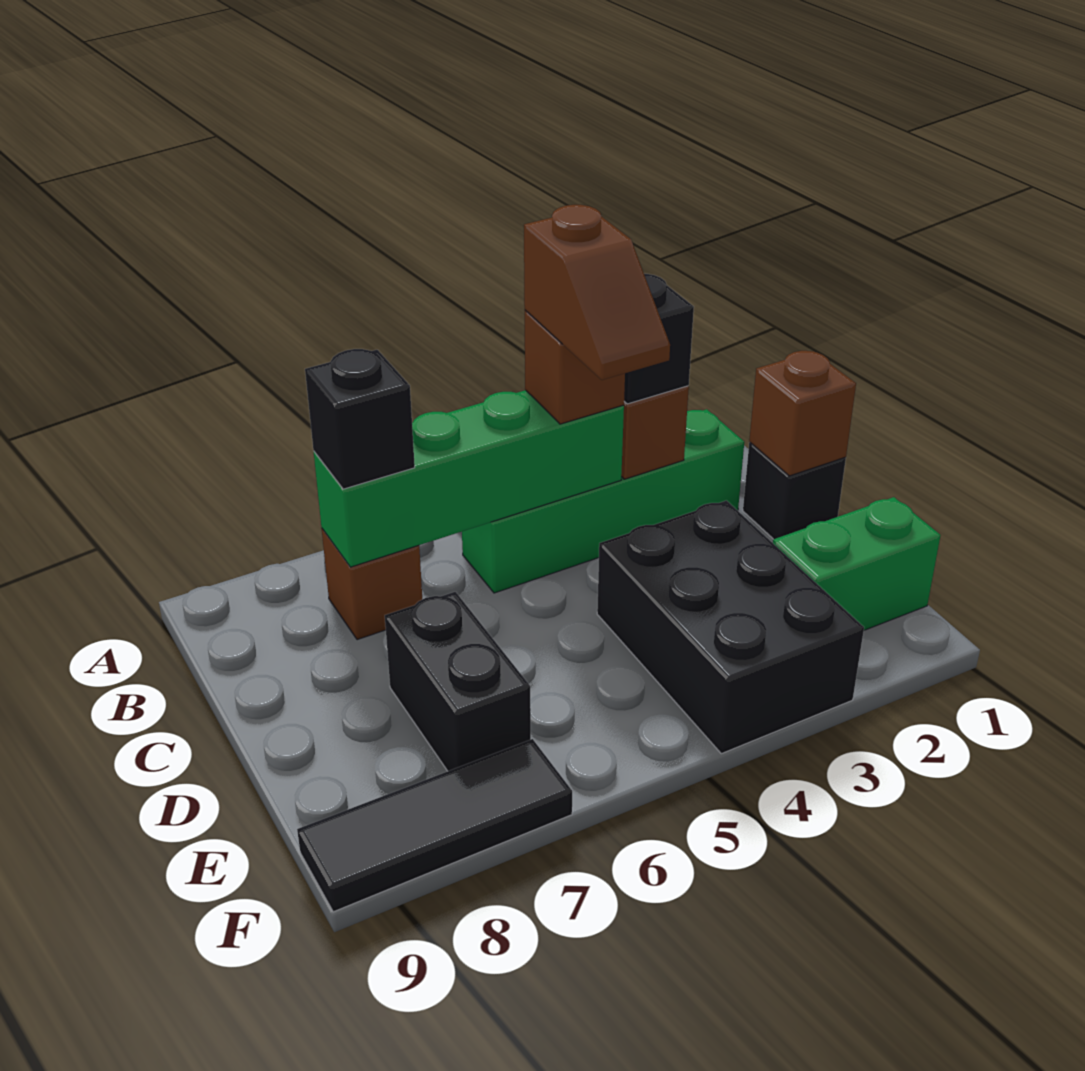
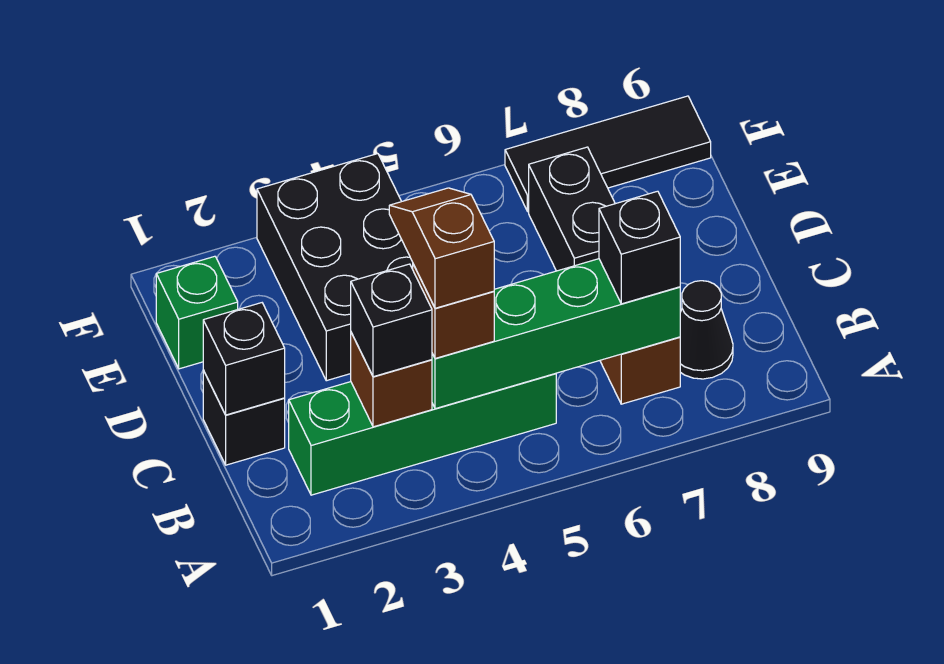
none -> black 1x1 cone [680,281,733,379]
brown 1x1 brick [749,351,856,476] -> black 1x1 brick [203,303,285,415]
green 1x2 brick [773,497,941,630] -> green 1x1 brick [156,256,238,369]

